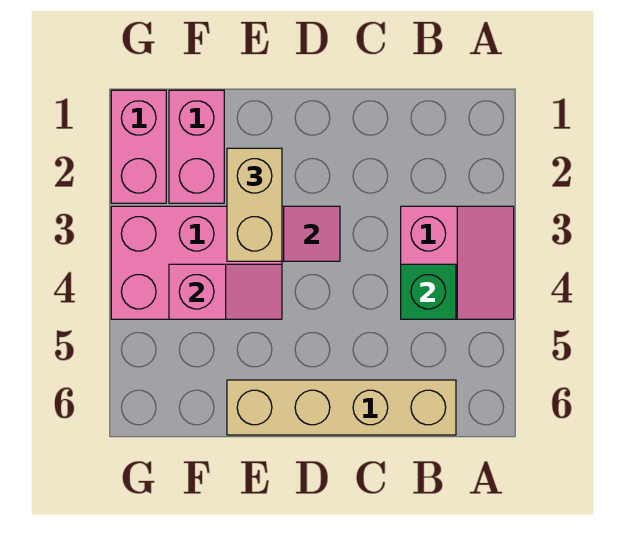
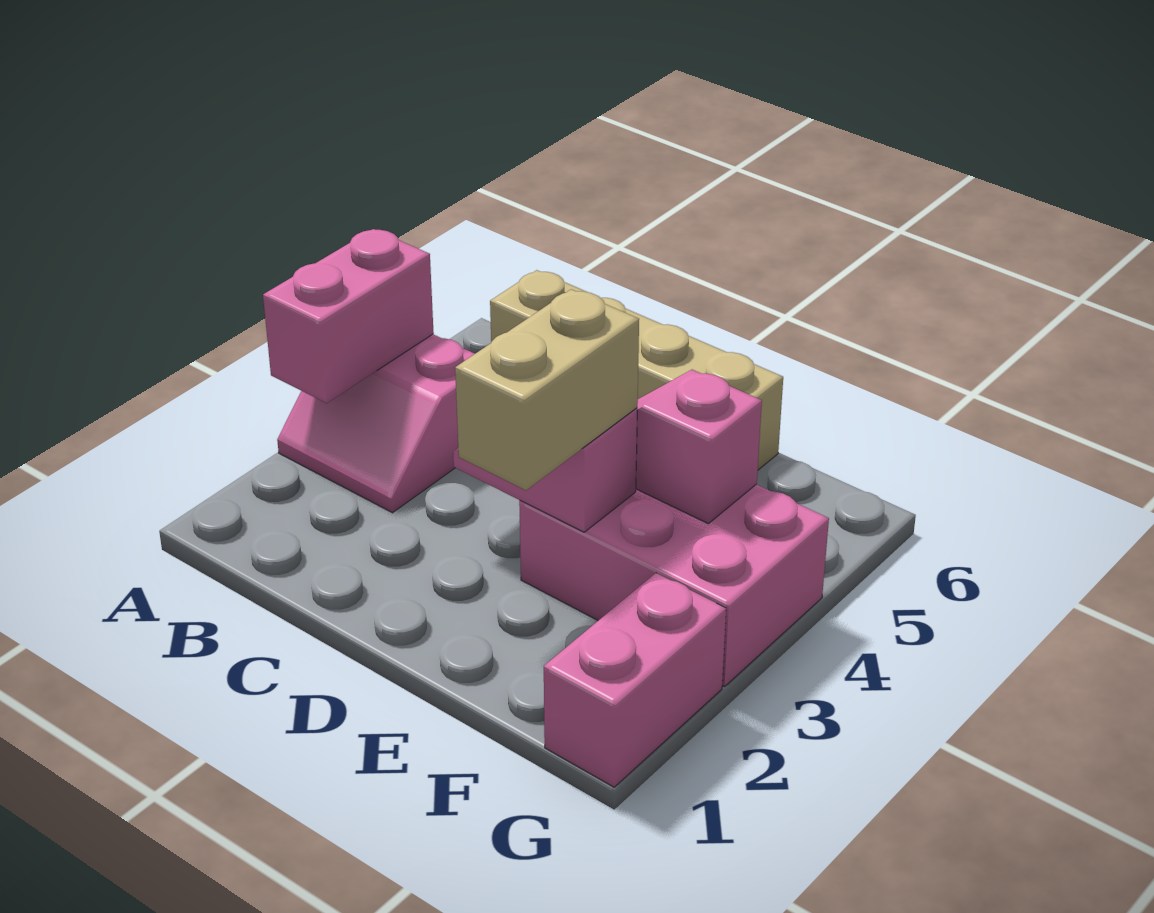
pink 2x2 slope [401,206,514,319] -> pink 2x2 slope turned to [277,334,475,513]
green 1x1 brick [401,264,456,319] -> none
pink 1x2 brick [169,90,224,203] -> pink 1x2 brick moved to [263,229,434,403]

